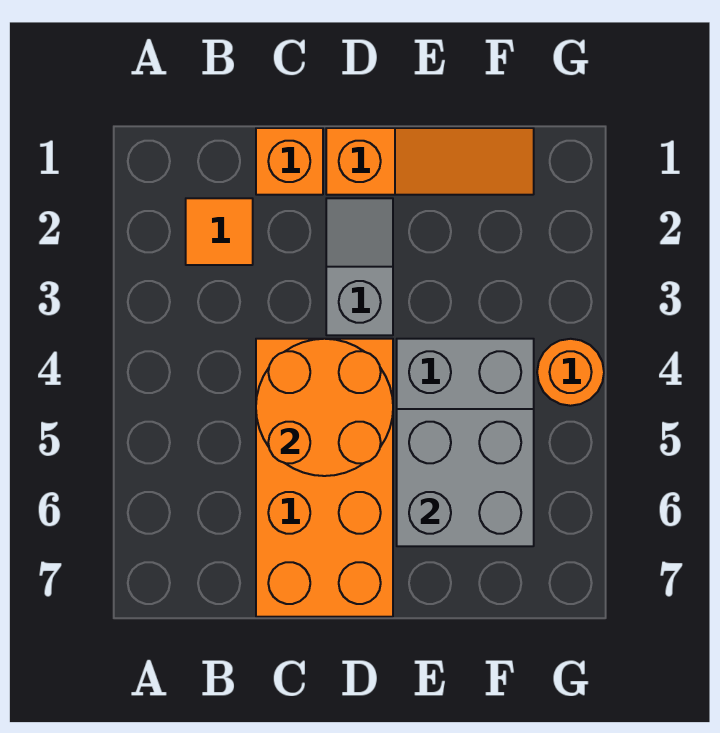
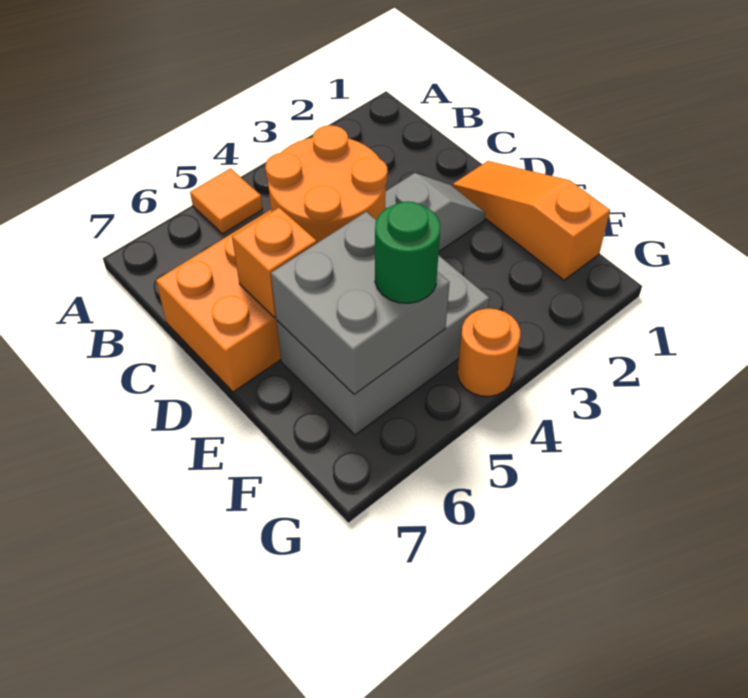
orange 1x1 tile [186,198,253,265] -> orange 1x1 tile moved to [190,169,263,234]
orange 1x1 brick [256,128,323,195] -> orange 1x1 brick moved to [232,208,317,318]
orange 1x3 slope [326,128,534,195] -> orange 1x3 slope turned to [452,161,610,280]
none -> green 1x1 round brick [375,201,440,303]

